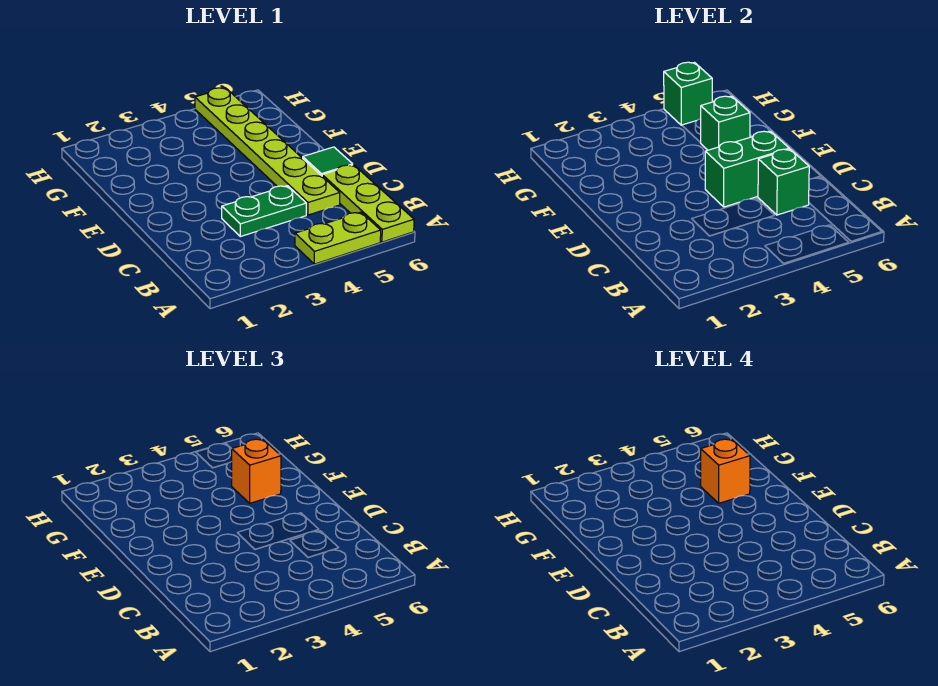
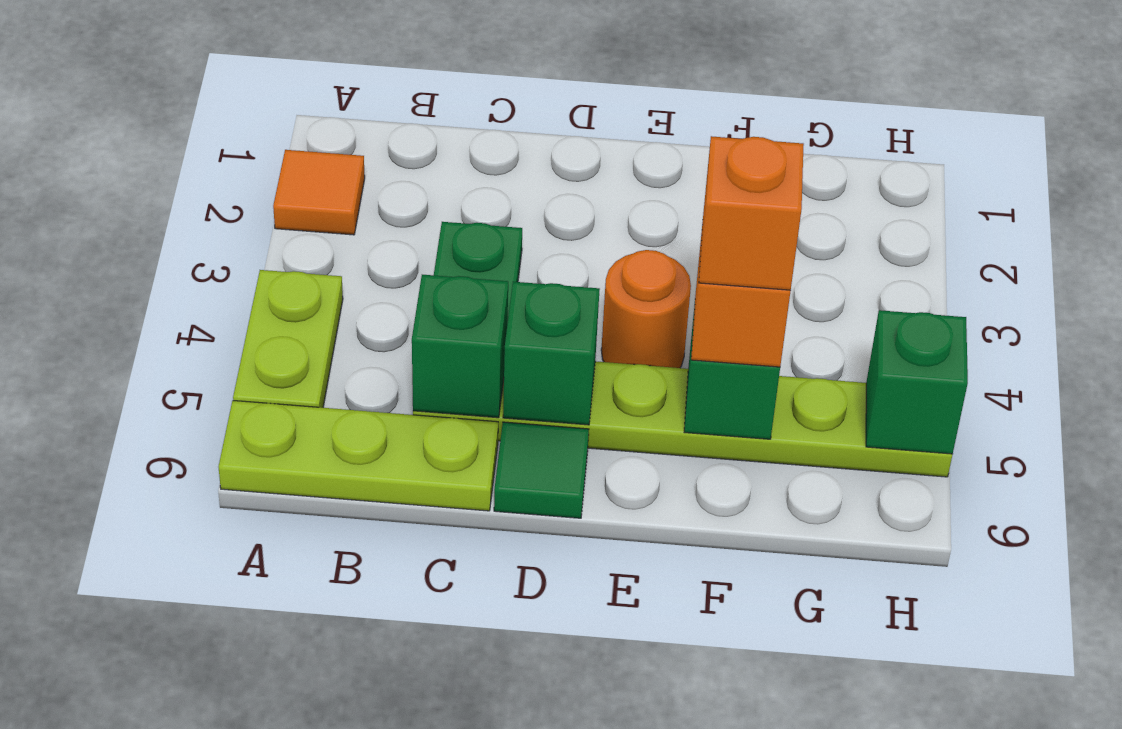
none -> orange 1x1 tile [273,150,365,235]
green 1x2 brick [705,131,789,207] -> green 1x1 brick [503,282,600,425]
none -> orange 1x1 round brick [601,250,691,368]

